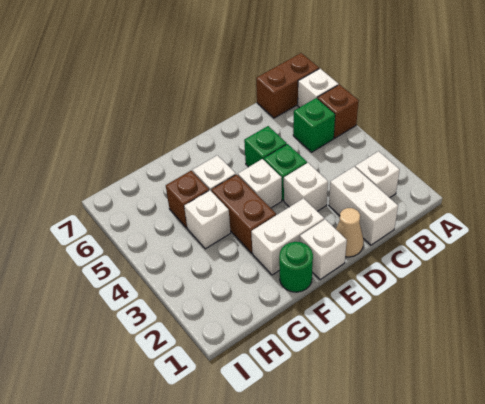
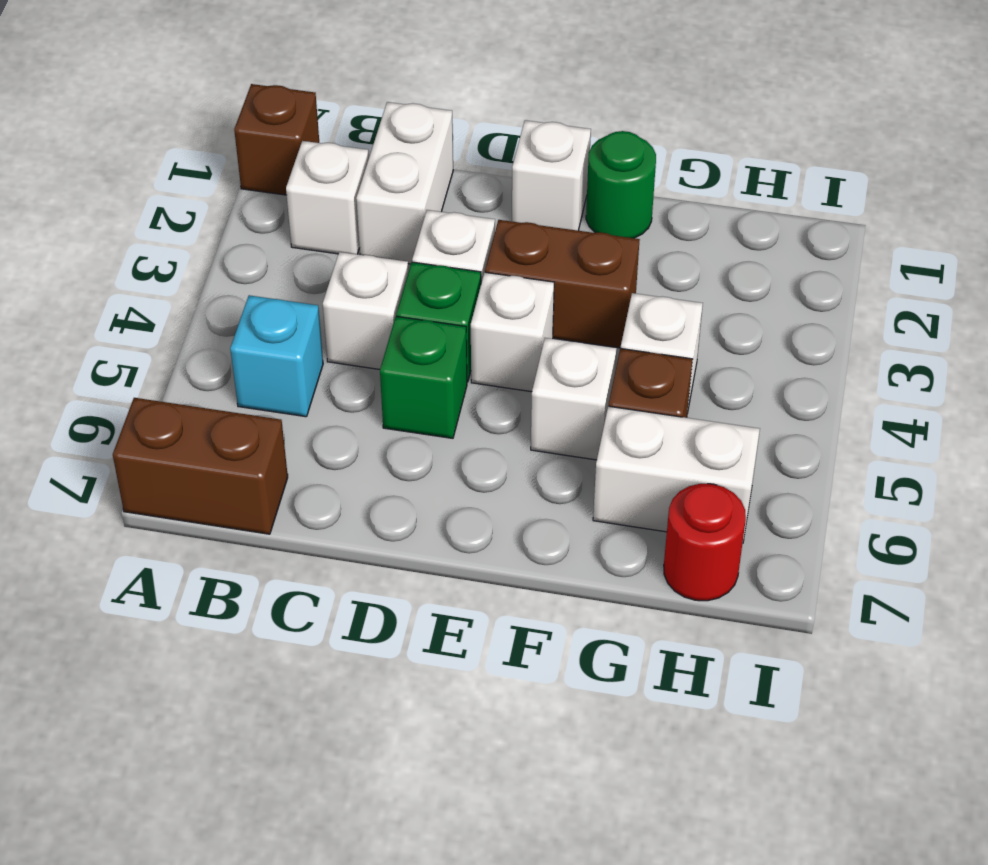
brown 1x1 brick [317,85,359,138] -> brown 1x1 brick moved to [234,84,319,195]
white 1x1 brick [298,69,338,108] -> white 1x1 brick moved to [323,252,408,369]
green 1x1 brick [293,98,335,152] -> cyan 1x1 brick [230,295,323,417]
tan 1x1 cone [336,208,364,257] -> none
white 1x2 brick [251,198,324,275] -> white 1x2 brick moved to [593,406,760,541]
brown 1x2 brick [211,174,276,253] -> brown 1x2 brick turned to [485,220,640,348]
none -> red 1x1 round brick [664,484,746,601]

